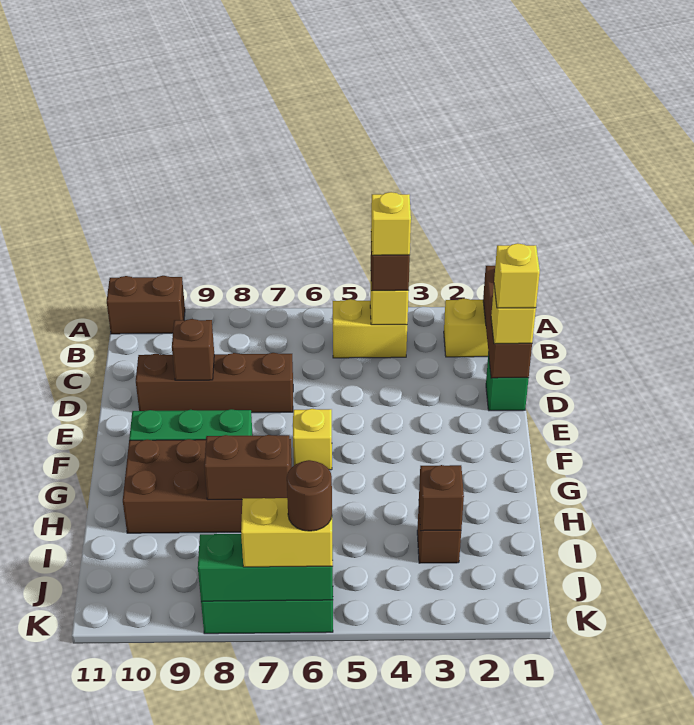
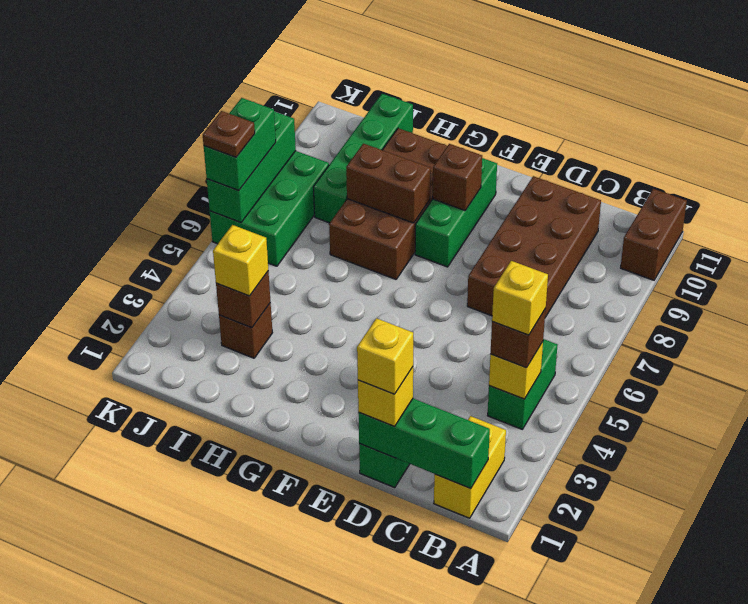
brown 1x3 brick [483,266,532,378] -> green 1x3 brick [358,398,490,489]
yellow 1x2 brick [333,299,407,358] -> green 1x2 brick [488,339,558,429]
brown 1x4 brick [136,353,293,413] -> brown 2x4 brick [467,176,601,317]
brown 1x1 brick [172,319,214,380] -> brown 1x1 brick moved to [432,144,482,211]
yellow 1x1 brick [293,409,332,470] -> yellow 1x1 brick moved to [213,225,268,296]
brown 1x2 brick [204,435,290,500] -> brown 1x2 brick turned to [346,144,431,223]
none -> green 1x4 brick [313,94,413,223]
yellow 1x2 brick [241,498,333,567] -> green 1x2 brick [204,98,276,190]
brown 1x1 round brick [287,460,332,531] -> brown 1x1 plate [203,111,255,157]

